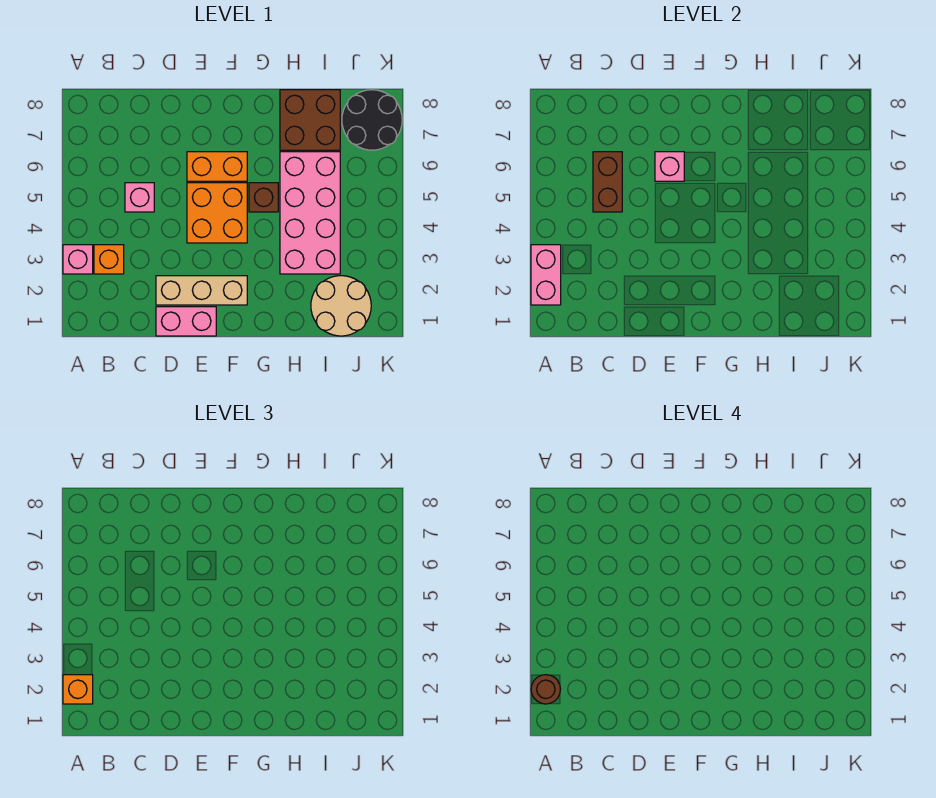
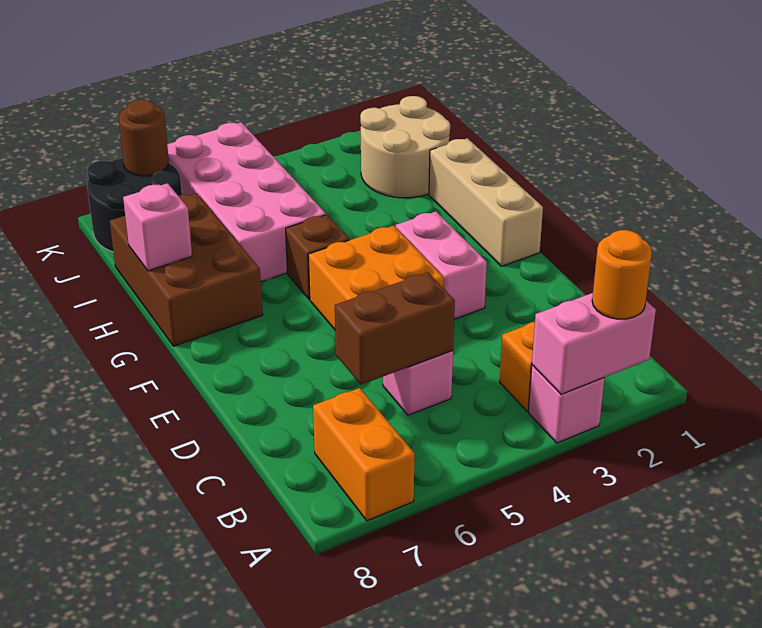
orange 1x1 brick [63,675,93,704] -> orange 1x1 round brick [592,230,652,319]
brown 1x1 round brick [531,675,561,704] -> brown 1x1 round brick moved to [119,100,169,176]
pink 1x2 brick [156,307,216,336] -> pink 1x2 brick moved to [396,211,487,319]
tan 1x3 brick [156,276,247,305] -> tan 1x3 brick moved to [429,138,543,266]
orange 1x2 brick [187,152,247,181] -> orange 1x2 brick moved to [313,388,415,521]
pink 1x1 brick [655,152,684,181] -> pink 1x1 brick moved to [123,183,192,271]
pink 2x4 brick [280,152,340,274] -> pink 2x4 brick turned to [167,122,326,282]
brown 2x2 brick [280,90,340,150] -> brown 2x3 brick [110,193,263,346]

